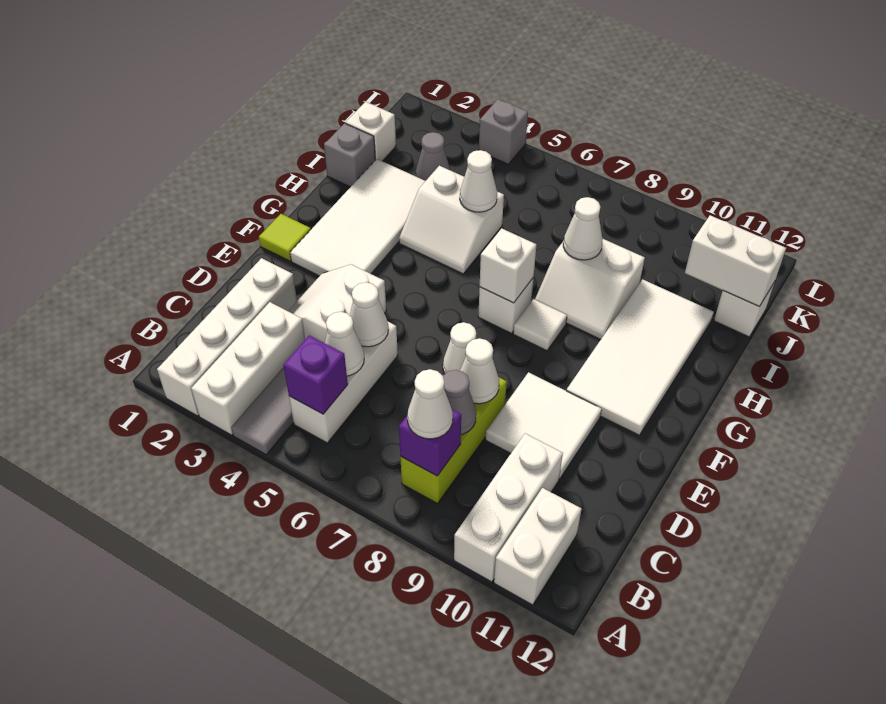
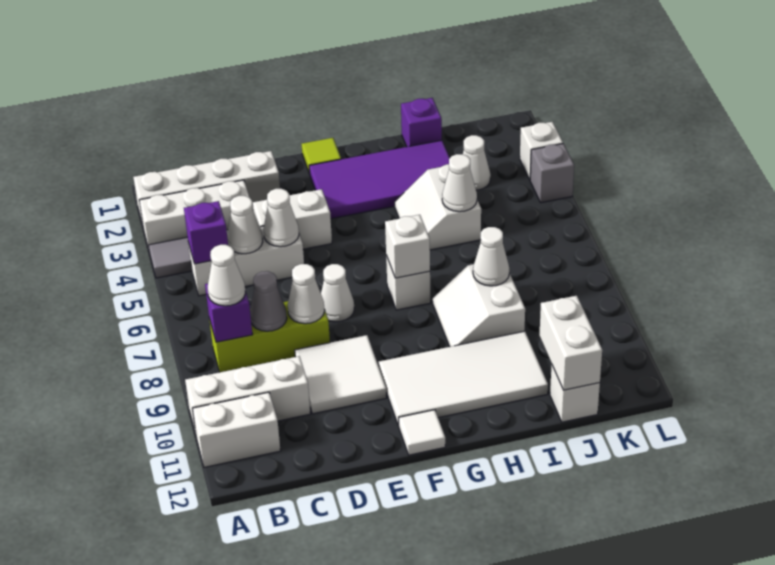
white 2x4 tile [290,159,425,276] -> purple 2x4 tile [309,140,450,219]
white 1x1 tile [513,299,567,351] -> white 1x1 tile moved to [399,410,445,455]
grey 1x1 brick [324,123,375,187] -> purple 1x1 brick [401,98,442,147]
white 1x1 brick [346,102,396,161] -> white 1x1 brick moved to [520,122,563,179]
grey 1x1 cone [416,132,450,181] -> white 1x1 cone [463,135,491,190]

